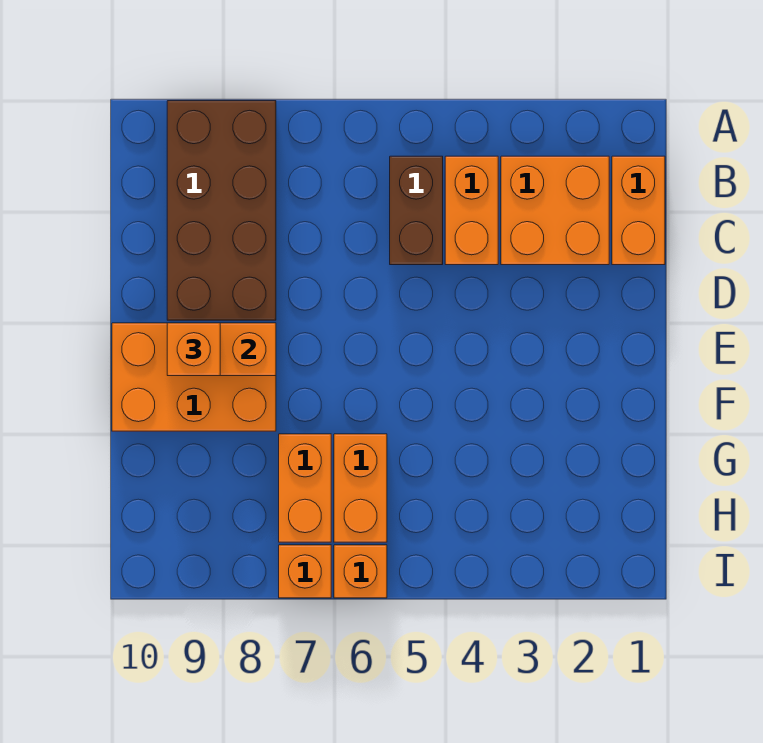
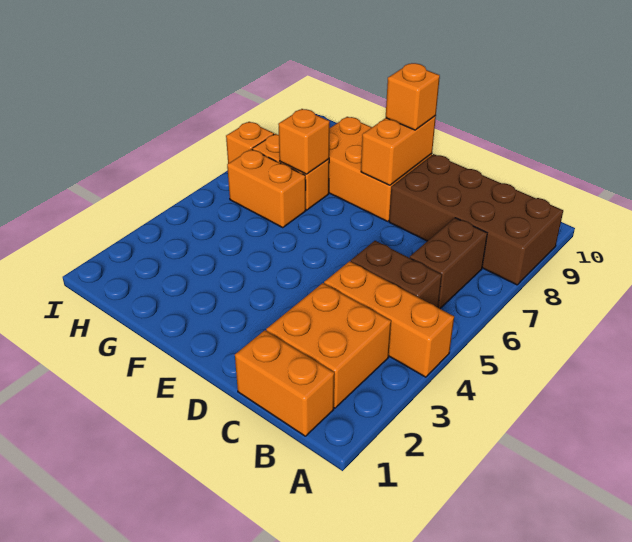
orange 1x2 brick [445,156,498,265] -> orange 1x3 brick [324,261,454,377]
none -> brown 1x2 brick [410,218,487,309]
orange 2x3 brick [112,323,276,431] -> orange 2x3 brick turned to [329,117,432,221]
orange 1x1 brick [334,545,387,598] -> orange 1x1 brick moved to [278,109,330,174]

